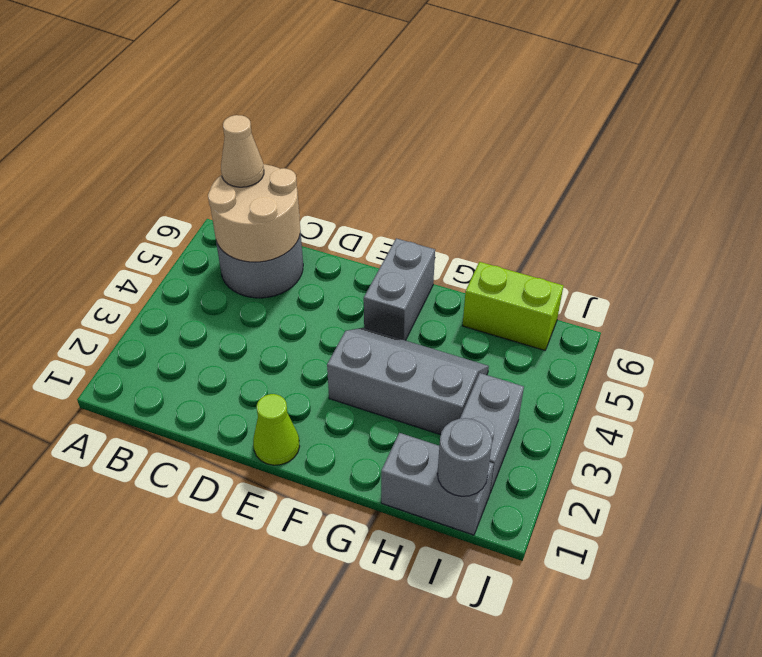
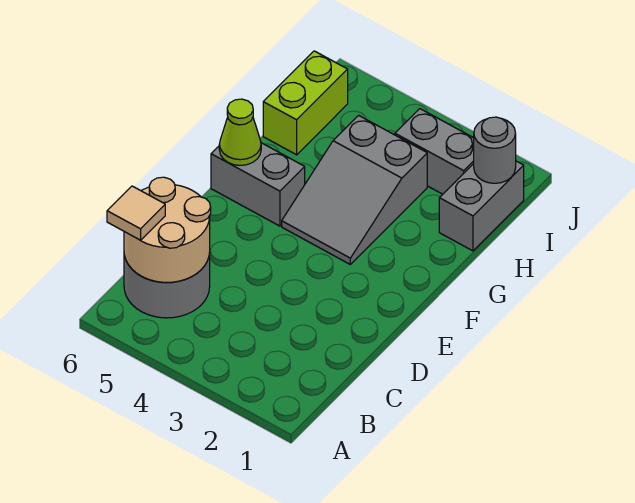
tan 1x1 cone [221,115,264,187] -> tan 1x1 tile [107,186,165,240]
lime 1x1 cone [253,394,300,465] -> lime 1x1 cone moved to [219,99,261,165]
grey 2x3 slope [327,328,489,435] -> grey 2x3 slope turned to [282,115,427,264]

